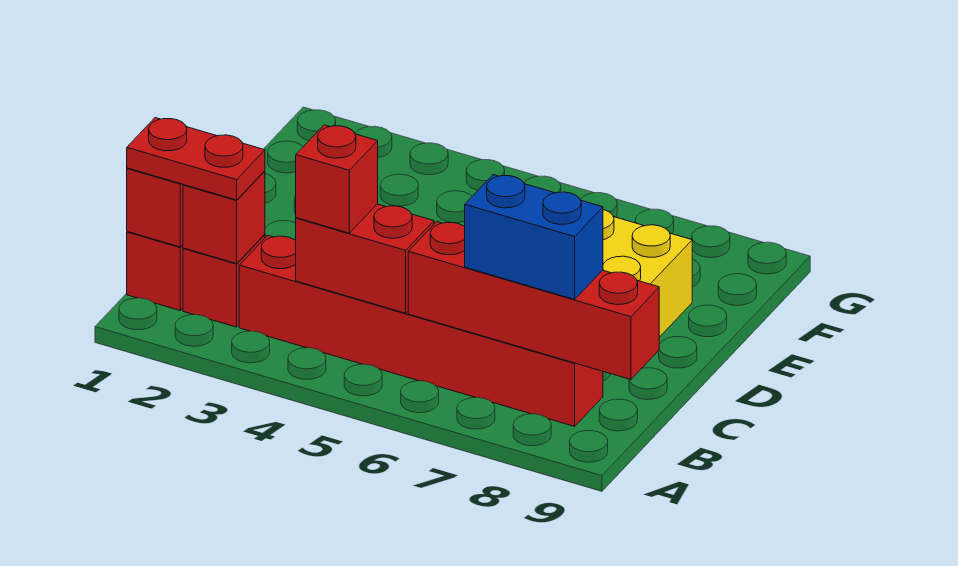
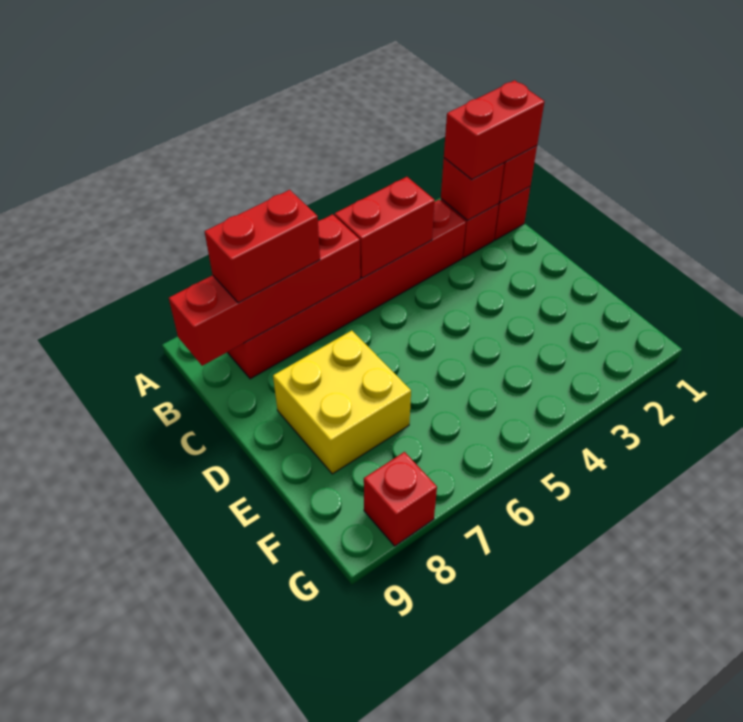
red 1x2 plate [127,118,265,200] -> red 1x2 brick [444,80,545,180]
red 1x1 brick [296,125,378,233] -> red 1x1 brick moved to [364,452,437,546]
blue 1x2 brick [465,175,603,299] -> red 1x2 brick [205,190,320,303]

